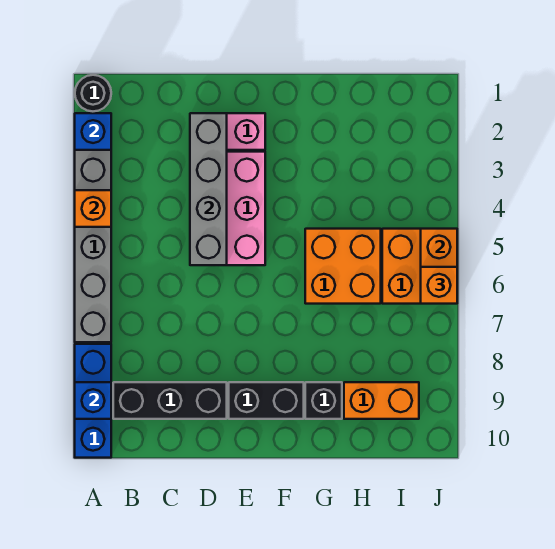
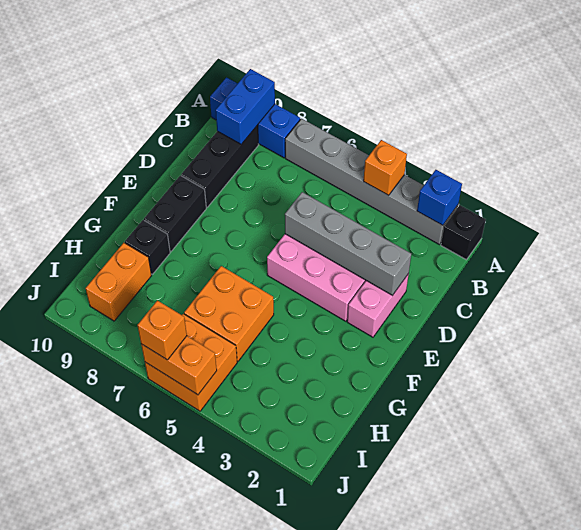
black 1x1 round brick [75,75,111,111] -> black 1x1 brick [441,205,486,260]
blue 1x1 brick [75,382,111,419] -> blue 1x2 brick [216,69,275,144]

